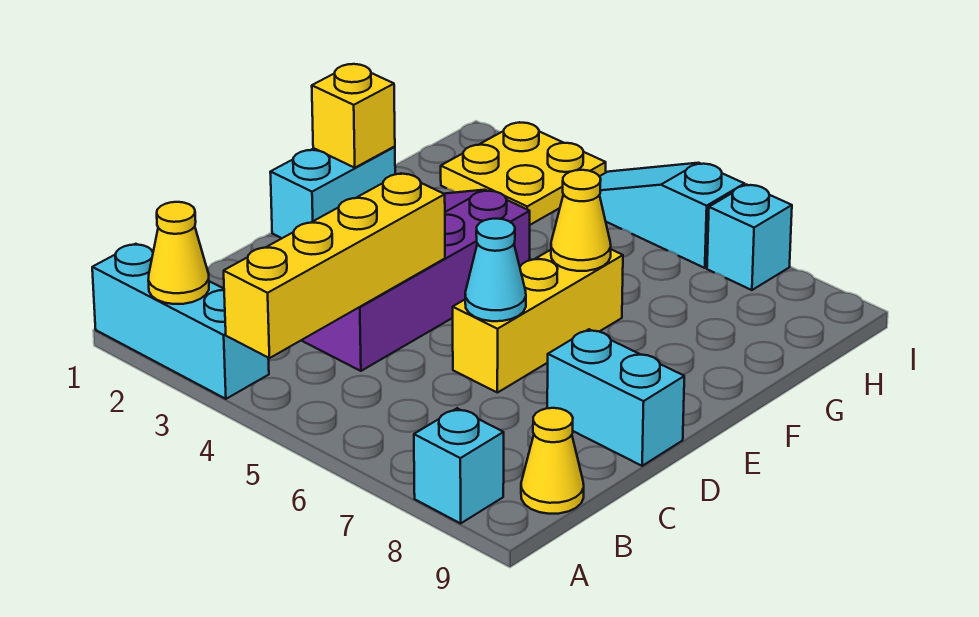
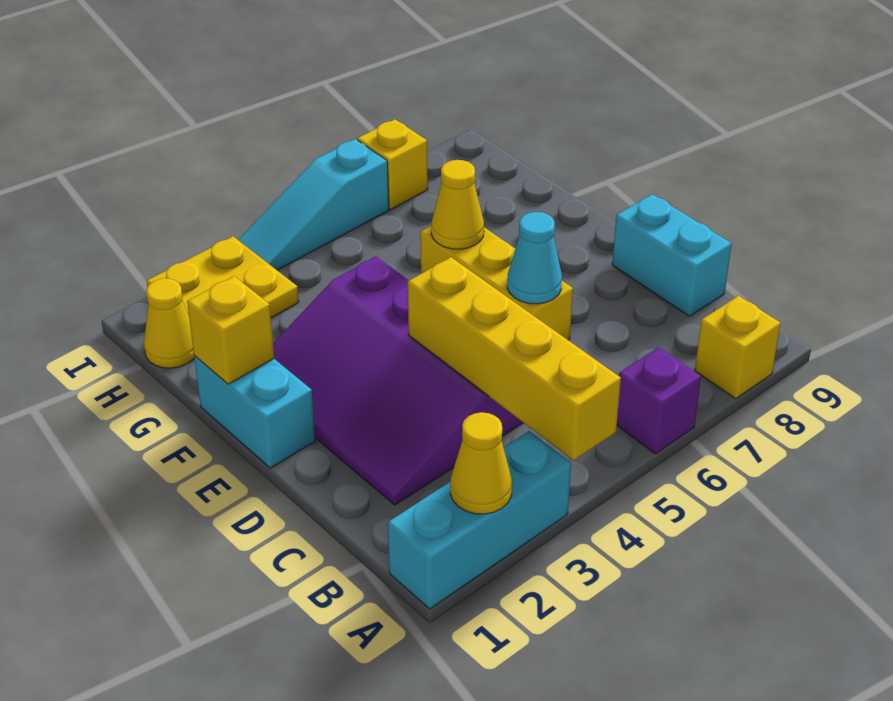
none -> purple 1x1 brick [617,347,701,454]
cyan 1x1 brick [414,408,504,523] -> yellow 1x1 brick [695,296,781,399]
yellow 1x1 cone [521,408,584,514] -> yellow 1x1 cone moved to [144,278,194,368]
cyan 1x2 brick [547,329,684,466] -> cyan 1x2 brick turned to [612,194,731,316]
cyan 1x1 brick [707,185,792,290] -> yellow 1x1 brick [357,119,428,209]

